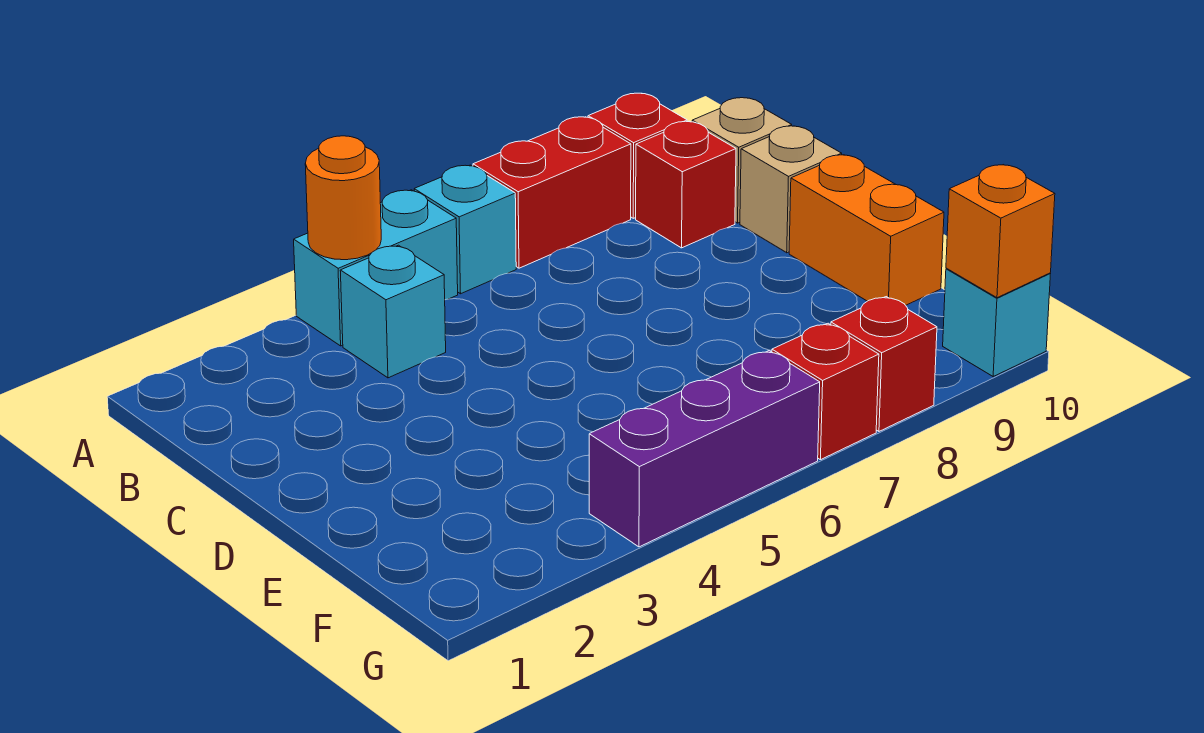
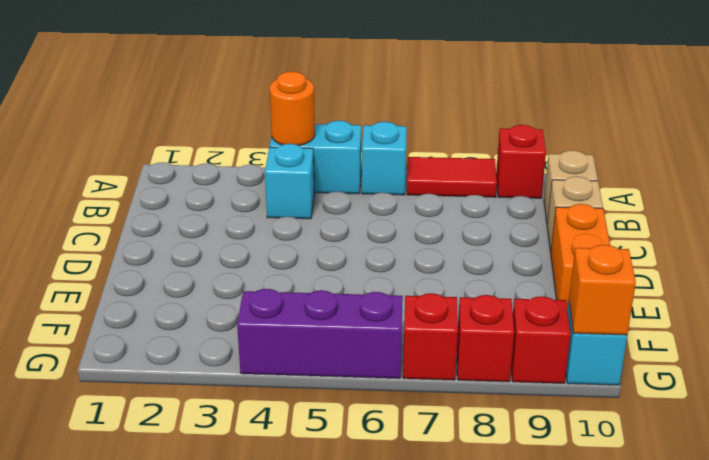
red 1x2 brick [473,117,631,268] -> red 1x2 tile [407,157,497,197]
red 1x1 brick [636,121,736,248] -> red 1x1 brick moved to [511,296,571,383]

